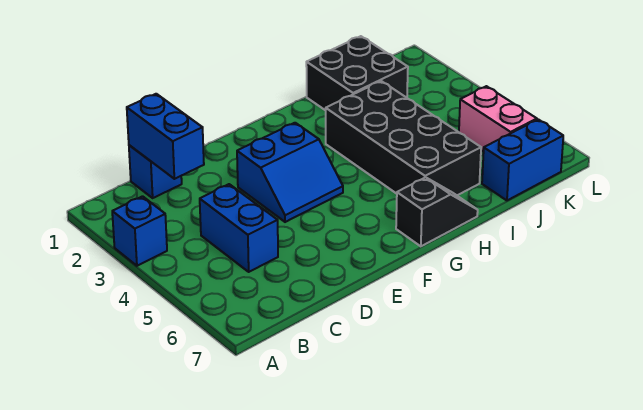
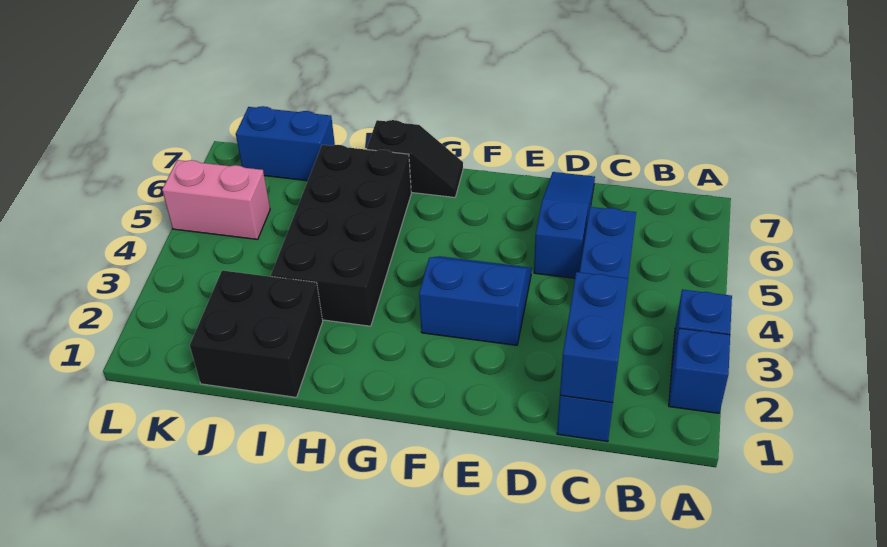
none -> blue 1x1 brick [669,328,730,413]
none -> blue 1x3 slope [534,172,595,278]
black 1x2 slope [396,177,478,246] -> black 1x2 slope turned to [367,120,463,197]
pink 1x2 brick [459,86,537,152] -> pink 1x2 brick turned to [162,160,270,239]

